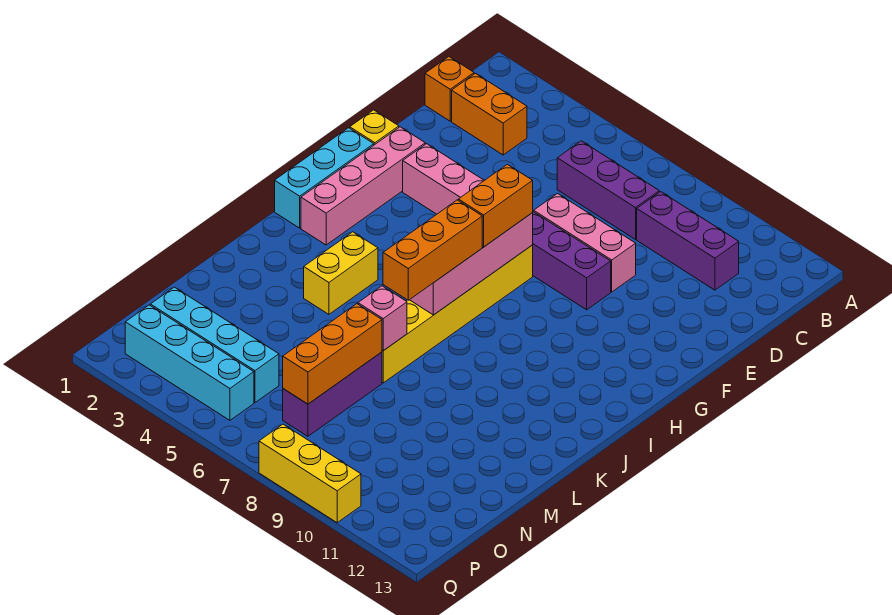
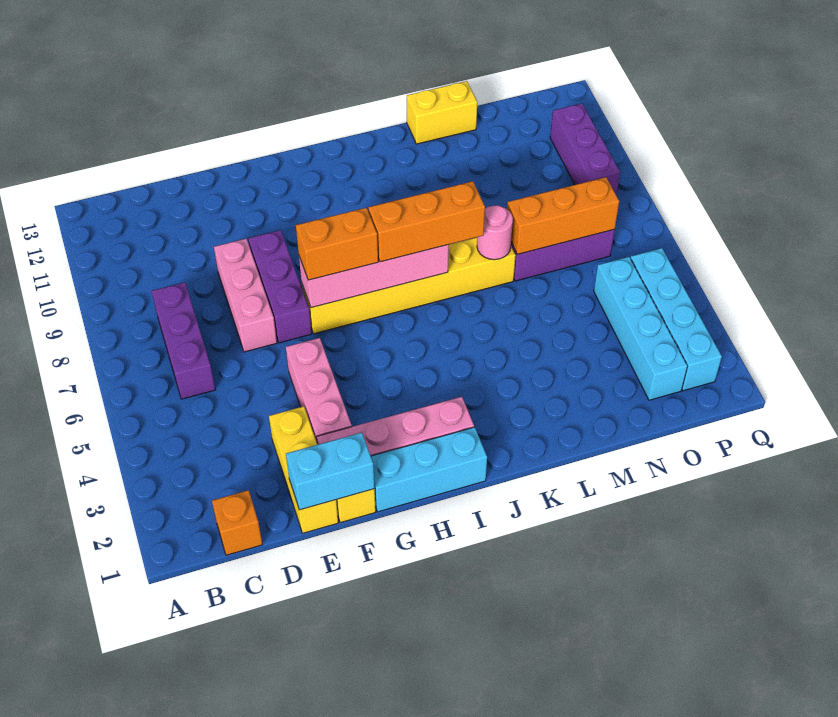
orange 1x2 brick [452,73,527,155] -> none
purple 1x3 brick [637,192,739,290] -> purple 1x3 brick moved to [550,104,620,194]
none -> cyan 1x2 brick [286,433,375,510]
yellow 1x2 brick [304,232,378,314] -> yellow 1x2 brick moved to [407,81,477,144]
pink 1x1 brick [358,286,407,351] -> pink 1x1 round brick [477,205,513,260]
yellow 1x3 brick [259,424,361,523] -> yellow 1x3 brick moved to [269,406,338,533]

